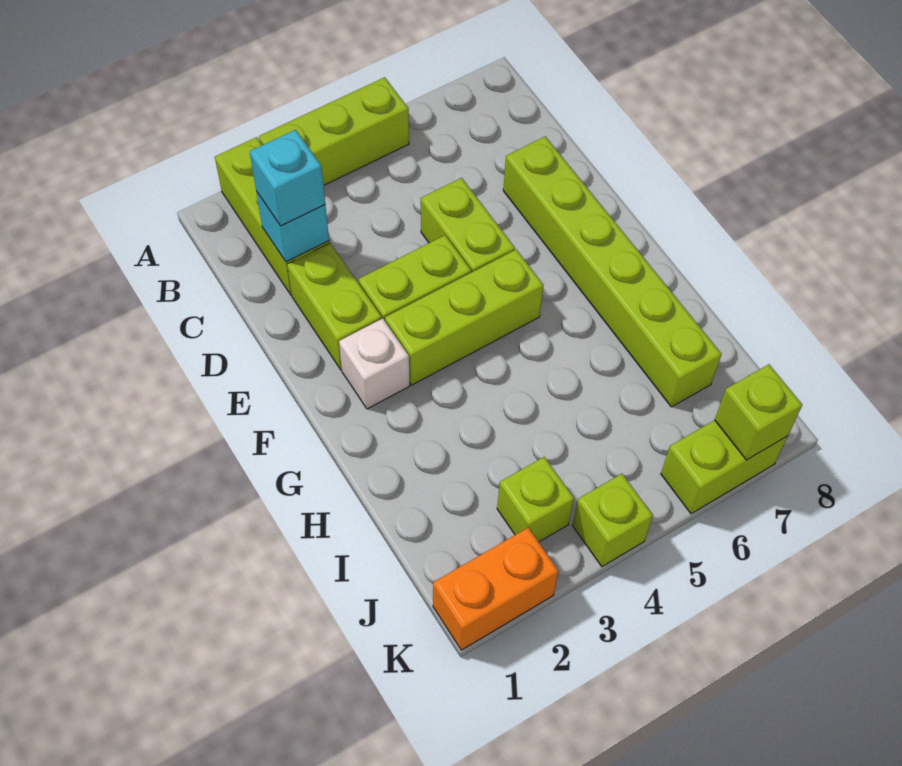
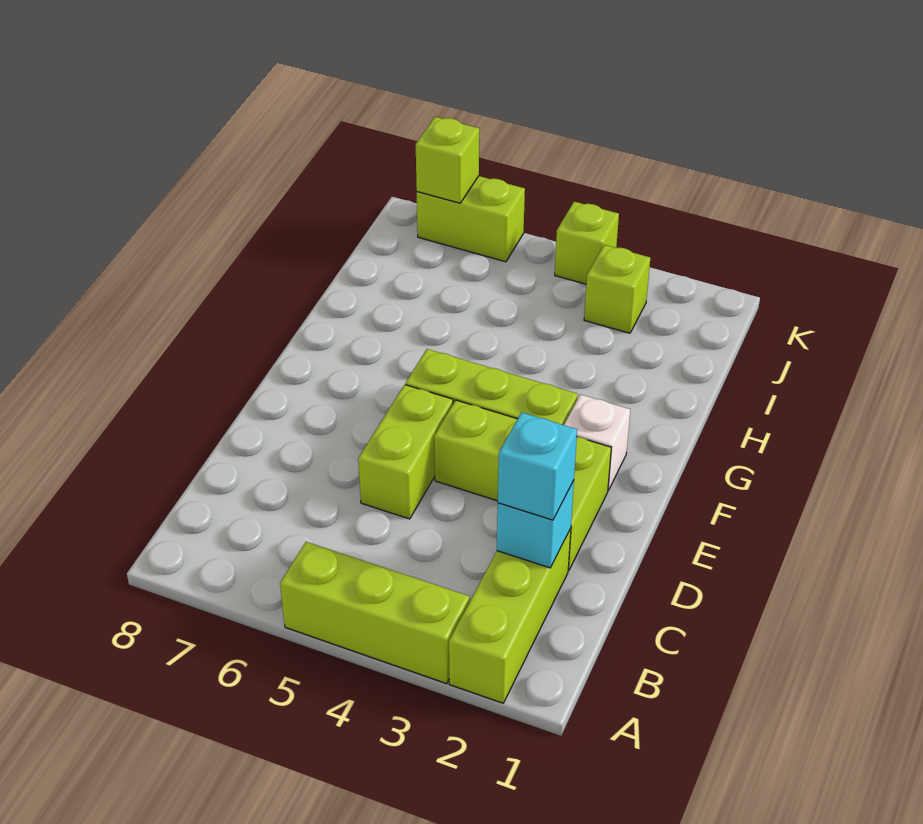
lime 1x6 brick [503,136,722,407] -> none
orange 1x2 brick [433,527,559,650] -> none

